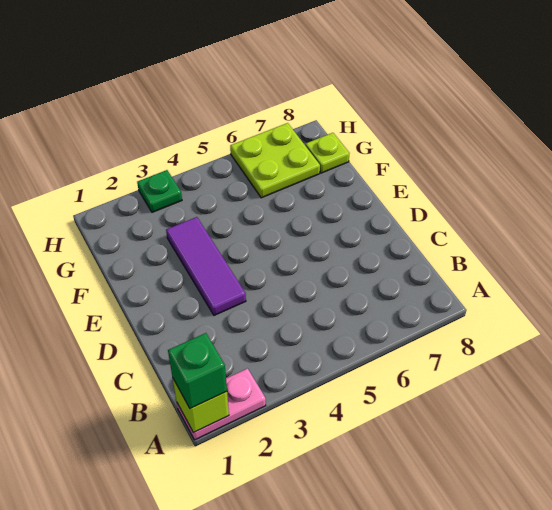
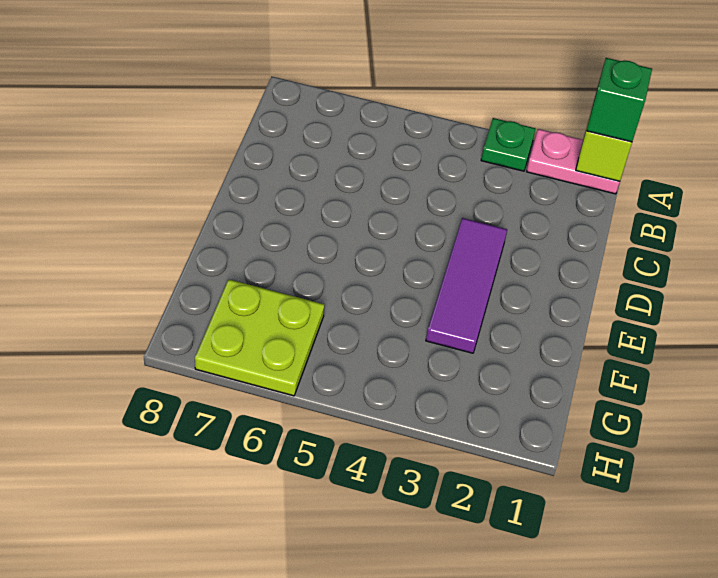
lime 1x1 plate [305,133,350,173] -> none
green 1x1 plate [137,170,182,212] -> green 1x1 plate moved to [481,118,535,171]

